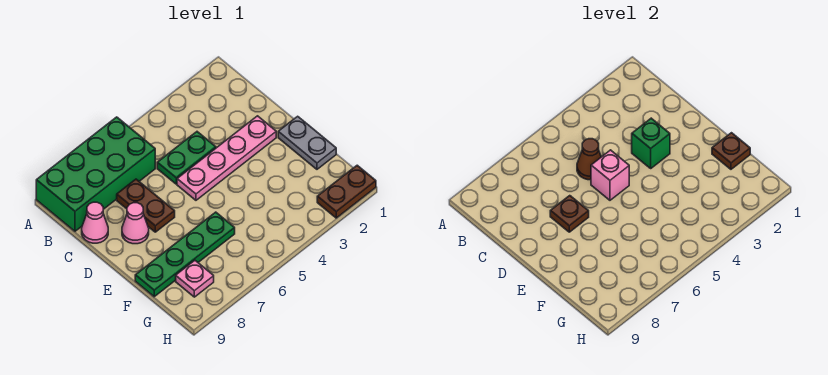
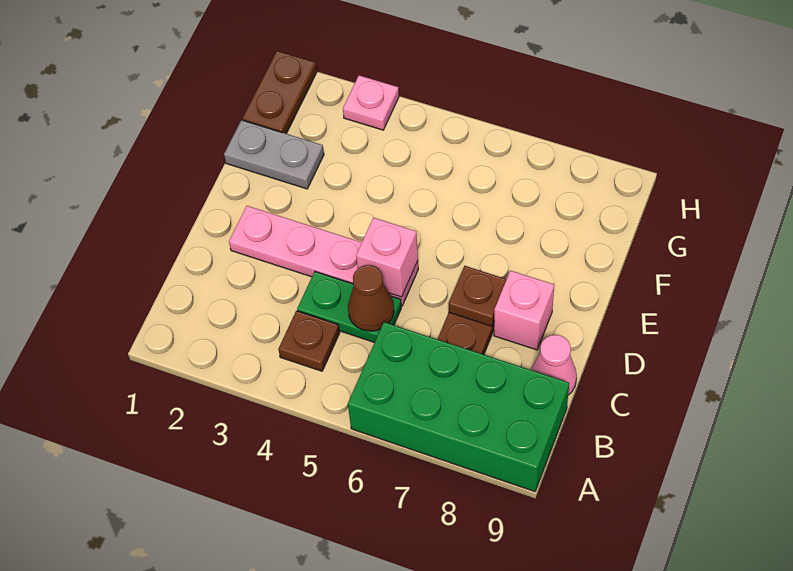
green 1x1 brick [632,118,670,168] -> none
pink 1x1 cone [122,203,149,244] -> pink 1x1 brick [494,271,554,350]
grey 1x2 plate [278,116,336,169] -> grey 1x2 plate turned to [224,120,324,189]
brown 1x1 plate [712,133,750,169] -> brown 1x1 plate moved to [278,311,340,371]
green 1x4 plate [135,212,235,297] -> none
pink 1x1 plate [176,260,214,297] -> pink 1x1 plate moved to [343,75,399,130]
brown 1x2 plate [317,165,376,218] -> brown 1x2 plate turned to [242,51,317,134]

